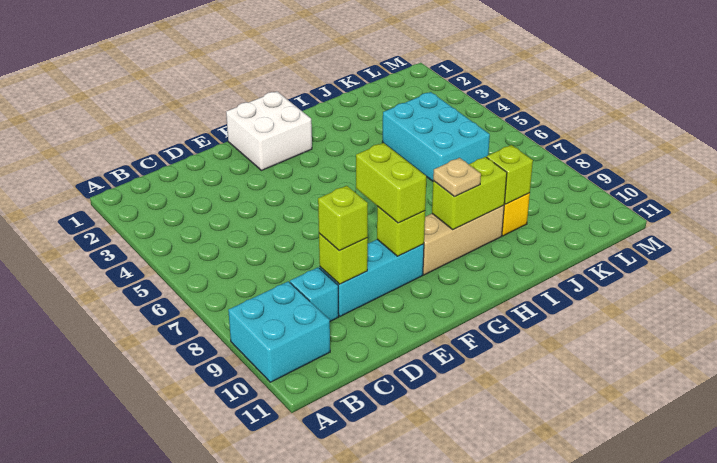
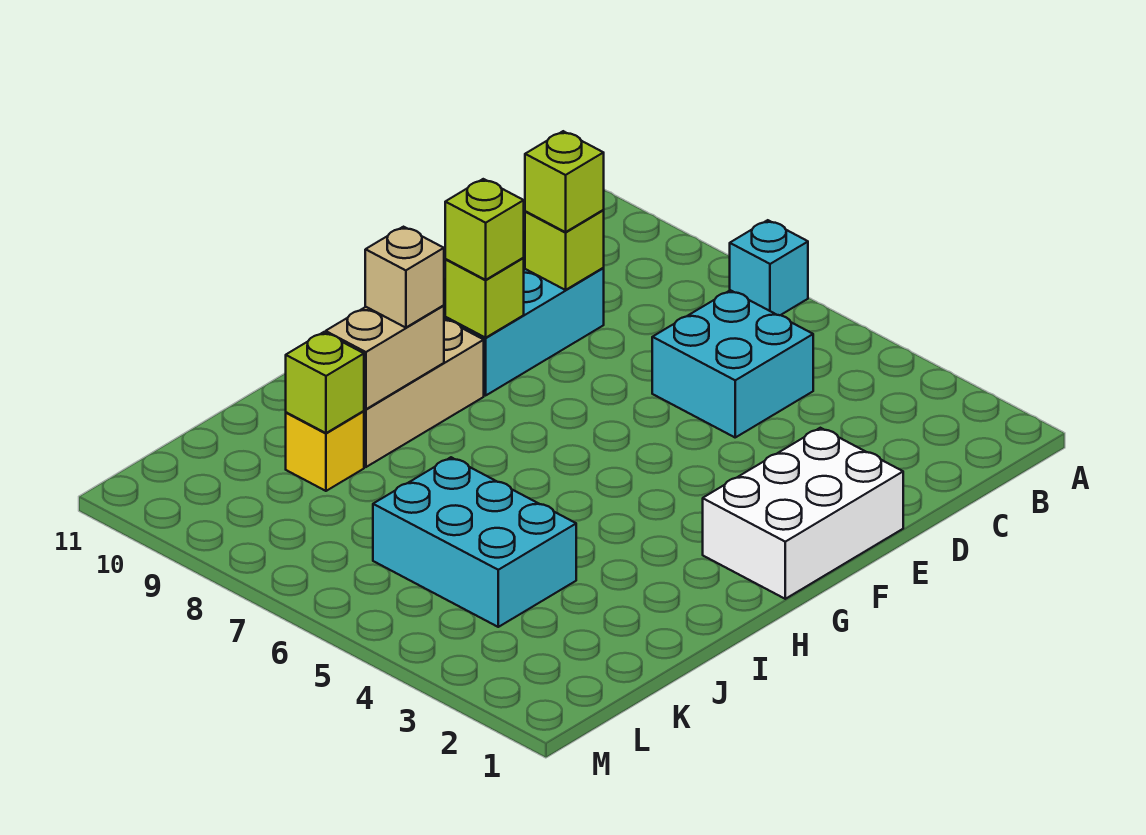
cyan 2x2 brick [228,281,330,382] -> cyan 2x2 brick moved to [652,290,813,437]
cyan 1x1 brick [290,267,339,321] -> cyan 1x1 brick moved to [730,220,808,315]
white 2x2 brick [226,91,312,171] -> white 2x3 brick [703,428,903,599]
lime 1x2 brick [356,143,426,223] -> lime 1x1 brick [445,179,524,280]
lime 1x2 brick [432,157,507,230] -> tan 1x2 brick [326,305,444,409]
tan 1x1 plate [433,158,481,197] -> tan 1x1 brick [365,227,444,328]

